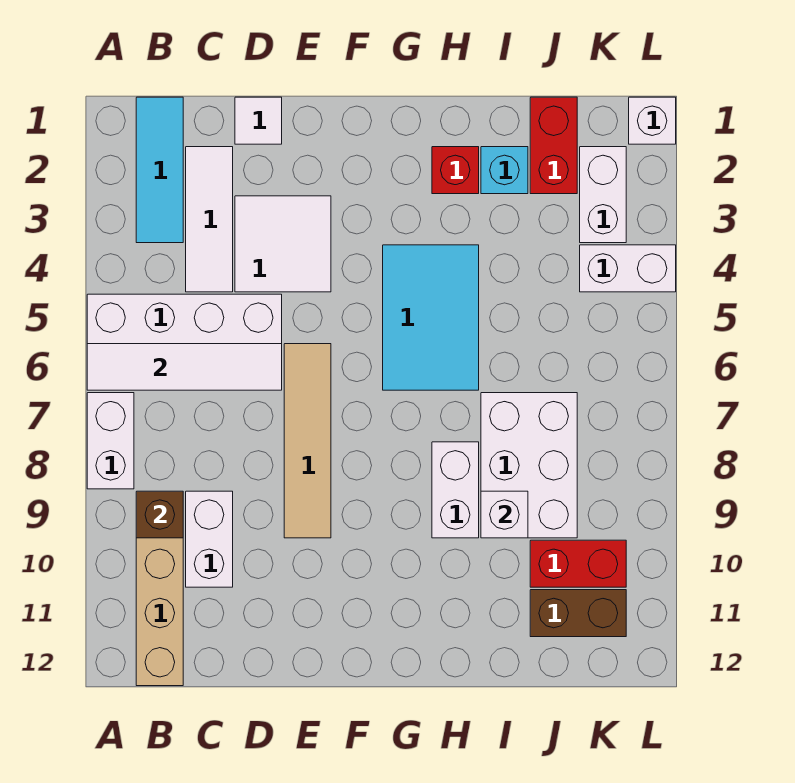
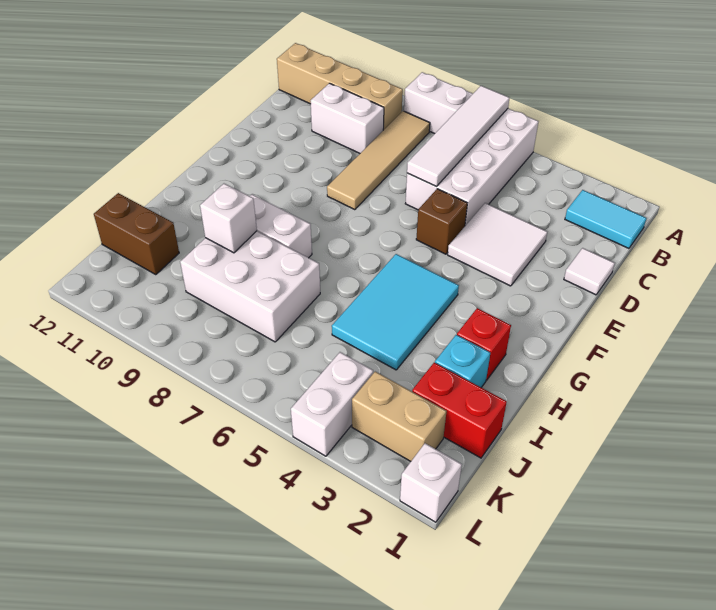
cyan 1x3 tile [136,97,183,243] -> cyan 1x2 tile [565,190,646,248]
brown 1x1 brick [136,491,183,538] -> brown 1x1 brick moved to [416,189,467,254]
white 1x3 tile [186,147,233,292] -> none
tan 1x4 tile [284,344,331,538] -> tan 1x4 tile turned to [327,111,430,210]
cyan 2x3 tile [383,245,479,390] -> cyan 2x3 tile turned to [332,254,459,370]
red 1x2 brick [530,540,626,587] -> none
brown 1x2 brick [530,590,626,637] -> brown 1x2 brick turned to [94,193,179,275]
white 1x2 brick [580,147,626,243] -> tan 1x2 brick [352,372,447,461]

